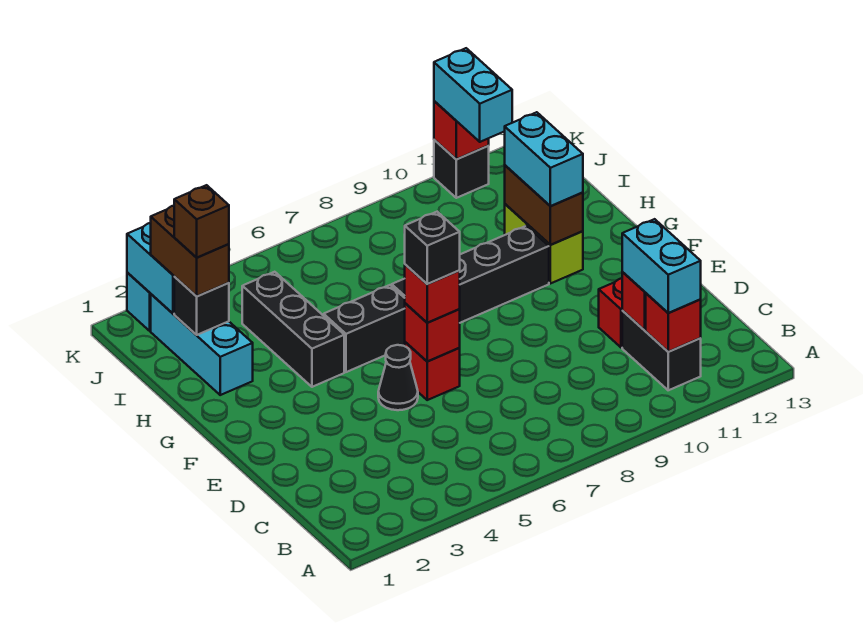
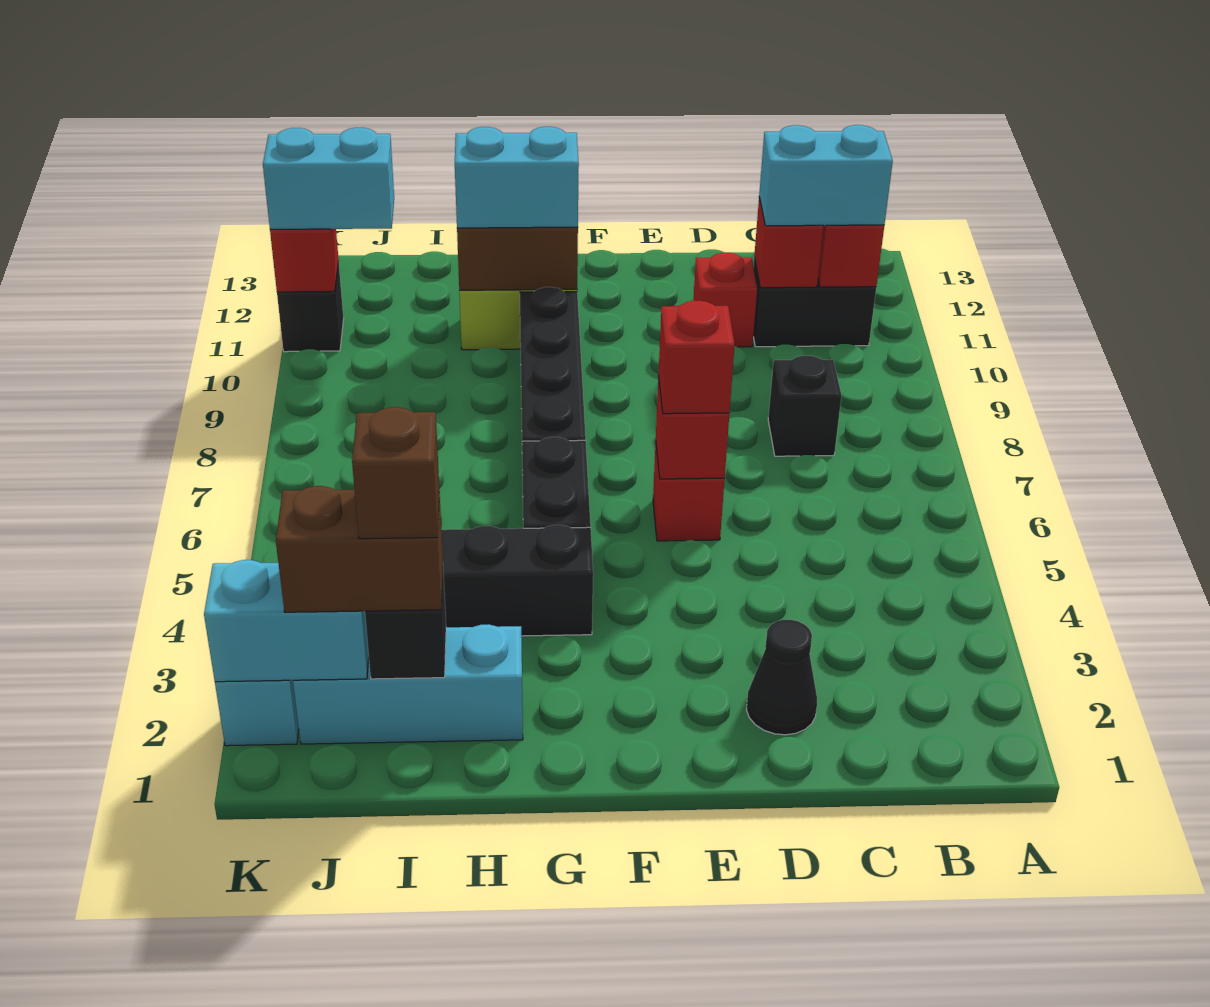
black 1x1 cone [378,345,418,410] -> black 1x1 cone moved to [746,620,817,735]
black 1x1 brick [404,212,460,284] -> black 1x1 brick moved to [768,356,842,456]

